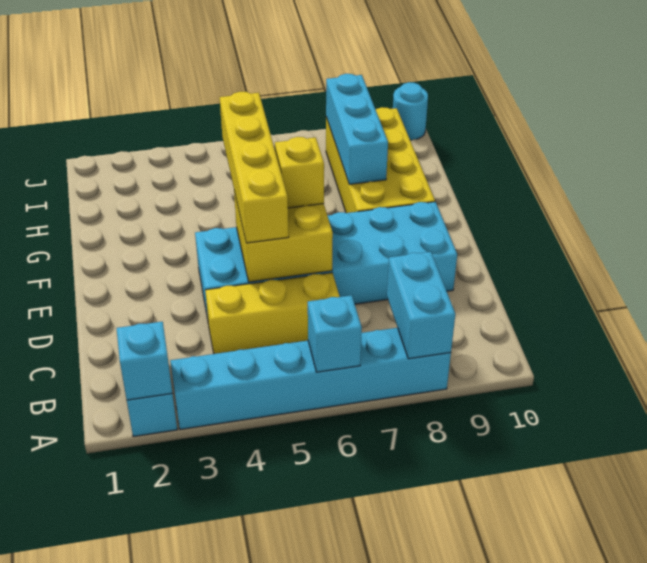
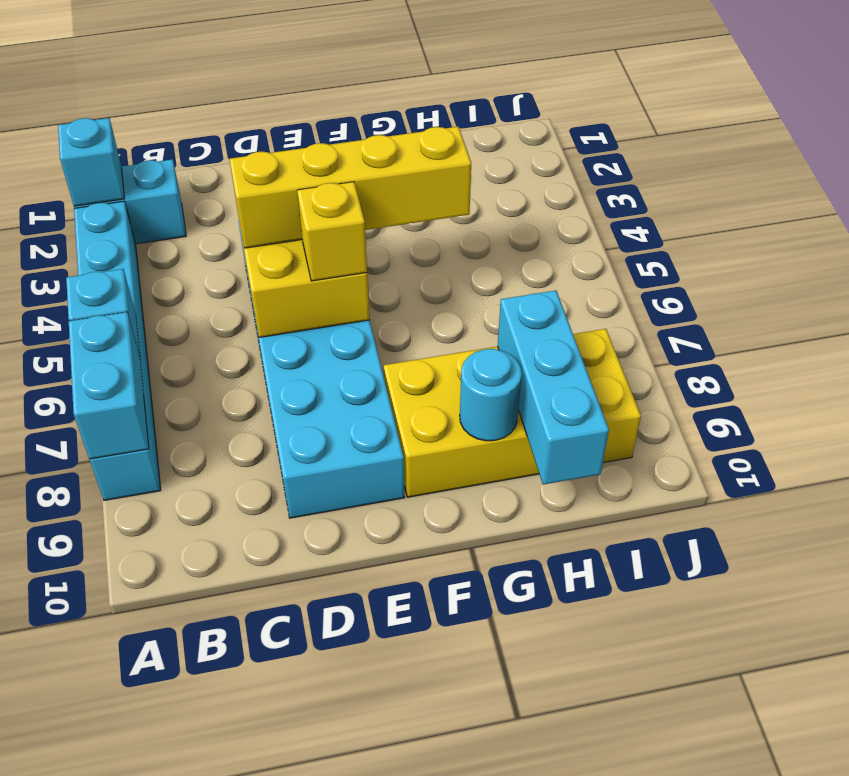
cyan 1x2 brick [387,252,455,359] -> cyan 1x2 brick turned to [69,312,149,459]
yellow 1x3 brick [205,273,340,354] -> none
cyan 1x3 brick [326,74,388,184] -> cyan 1x3 brick turned to [498,291,609,485]
cyan 1x1 round brick [393,82,428,140] -> cyan 1x1 round brick moved to [460,349,522,441]

